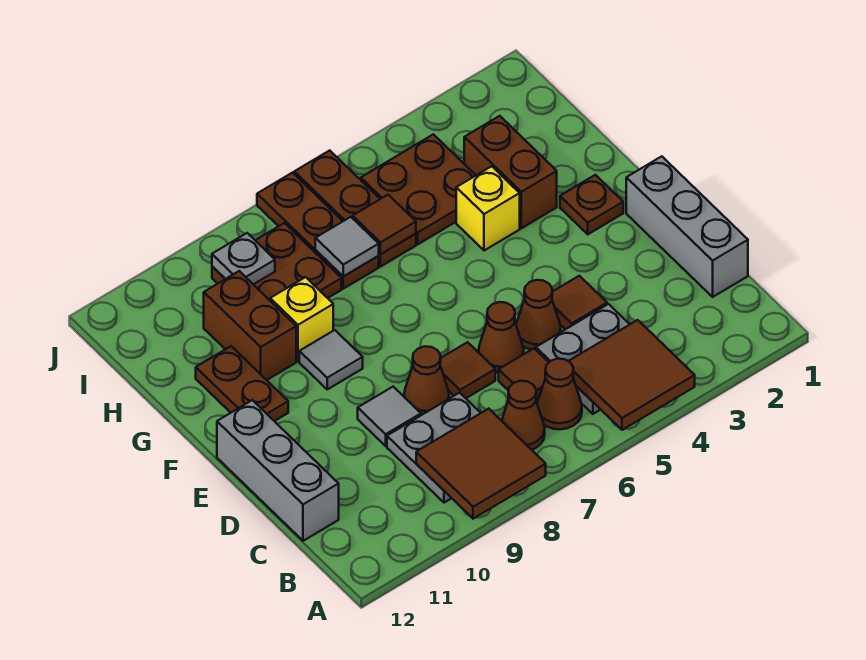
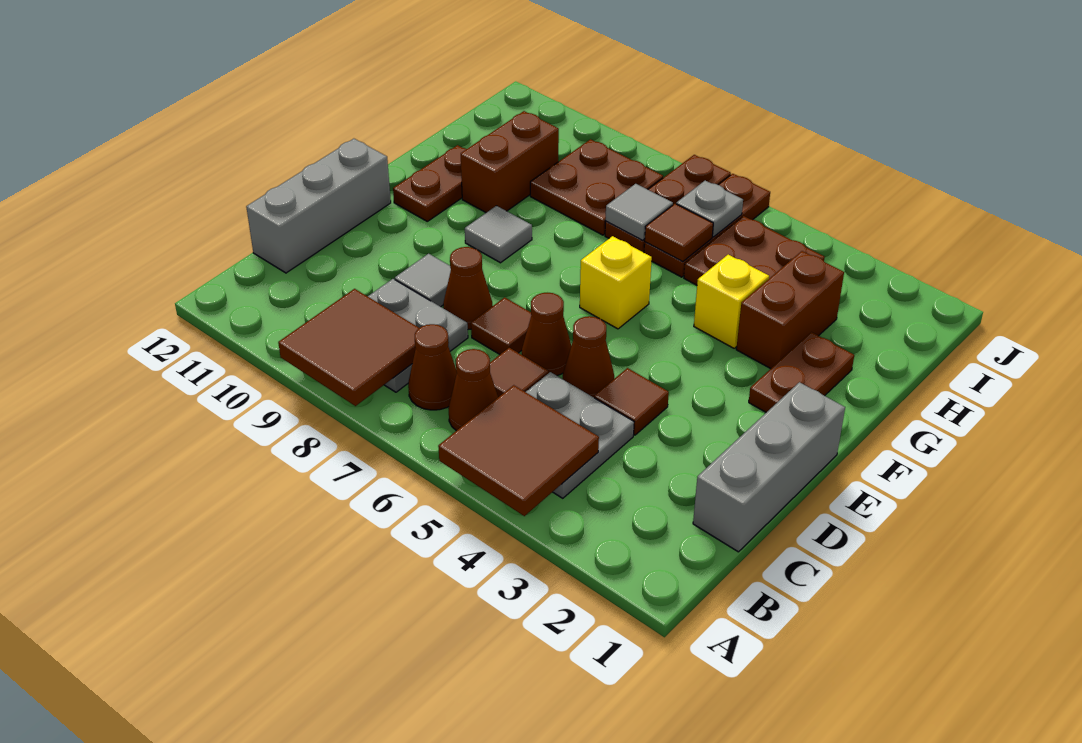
brown 1x1 plate [560,175,623,234] -> brown 1x2 plate [749,332,854,412]
yellow 1x1 brick [270,277,333,361] -> yellow 1x1 brick moved to [580,236,652,329]
grey 1x1 plate [212,233,275,284] -> grey 1x1 plate moved to [676,181,743,237]

